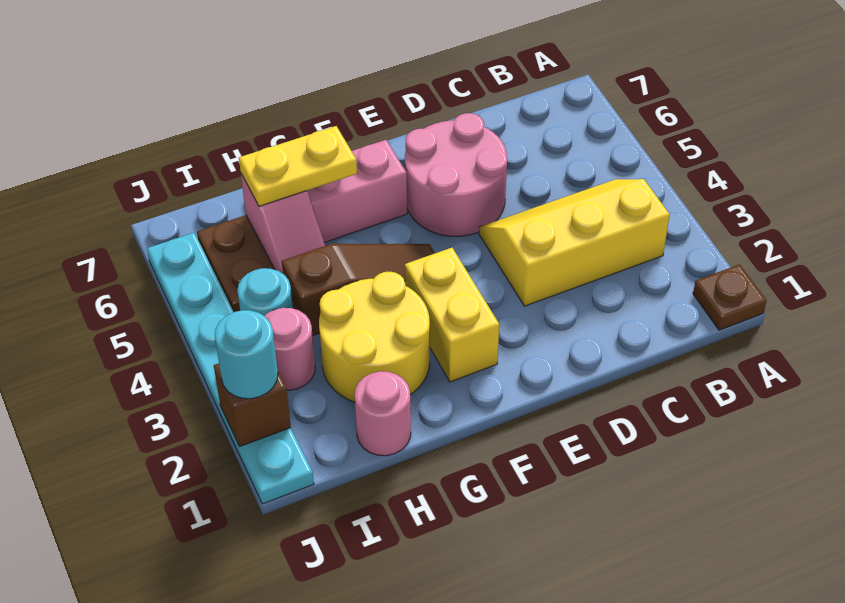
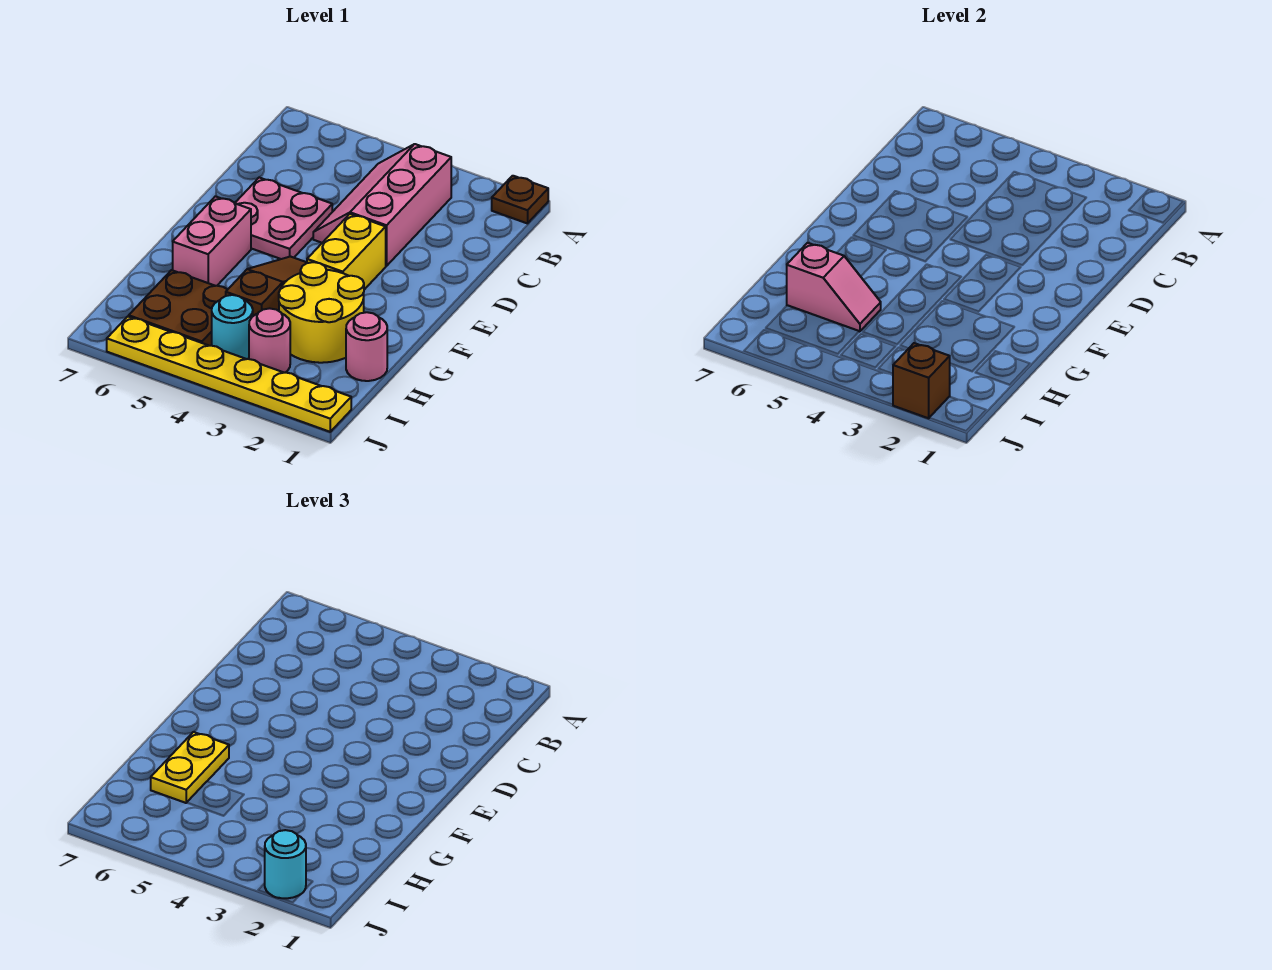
yellow 2x3 slope [479,179,670,306] -> pink 2x3 slope [313,144,451,266]
pink 2x2 round brick [405,113,507,236] -> pink 2x2 plate [235,178,332,259]
yellow 1x2 brick [405,248,499,382] -> yellow 1x2 brick turned to [307,214,386,290]
cyan 1x6 plate [147,233,314,504] -> yellow 1x6 plate [107,316,351,432]

